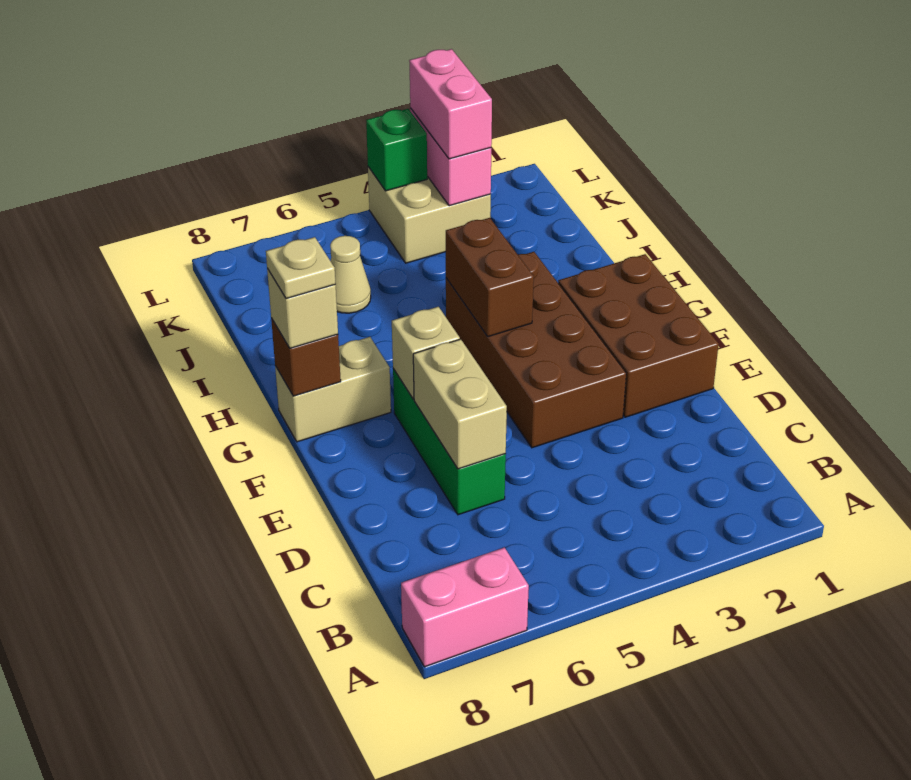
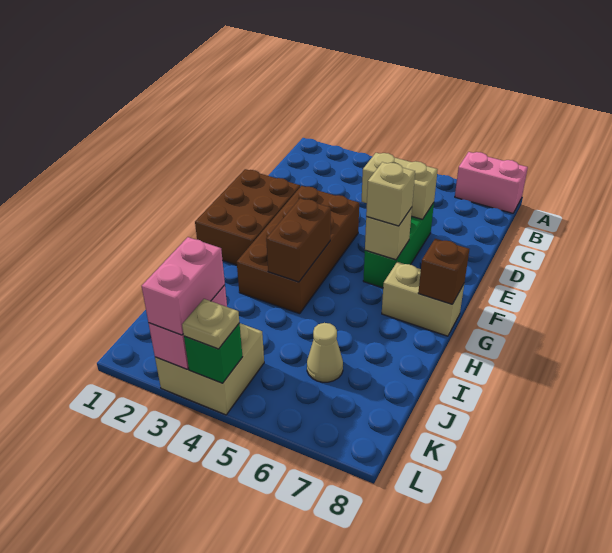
tan 1x2 brick [413,339,507,469] -> tan 1x2 brick turned to [362,153,438,219]
tan 1x1 brick [267,268,338,348] -> tan 1x1 brick moved to [366,162,415,226]
tan 1x1 plate [266,237,335,299] -> tan 1x1 plate moved to [182,299,239,349]

